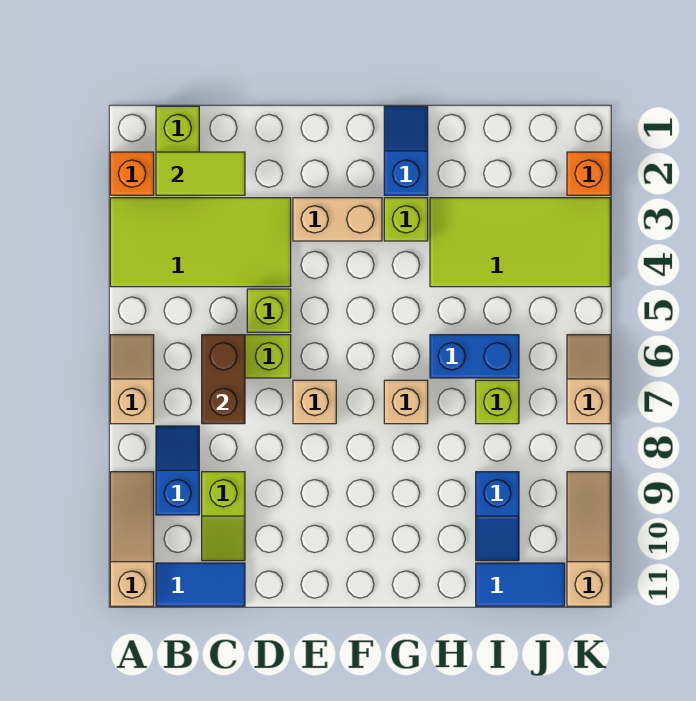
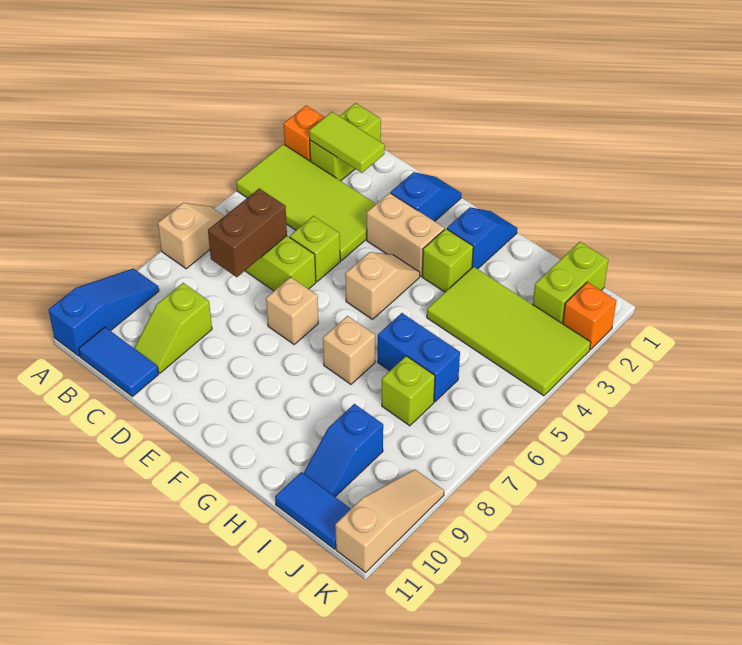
tan 1x3 slope [110,472,154,606] -> blue 1x3 slope [48,268,159,356]
blue 1x2 slope [156,426,199,515] -> blue 1x2 slope moved to [391,172,461,221]
none -> lime 1x2 brick [533,242,608,324]
tan 1x2 slope [567,335,610,424] -> tan 1x2 slope moved to [345,252,420,319]

